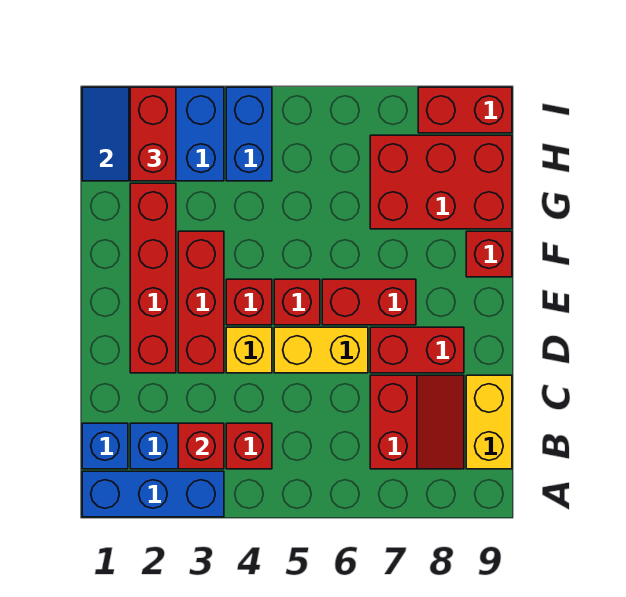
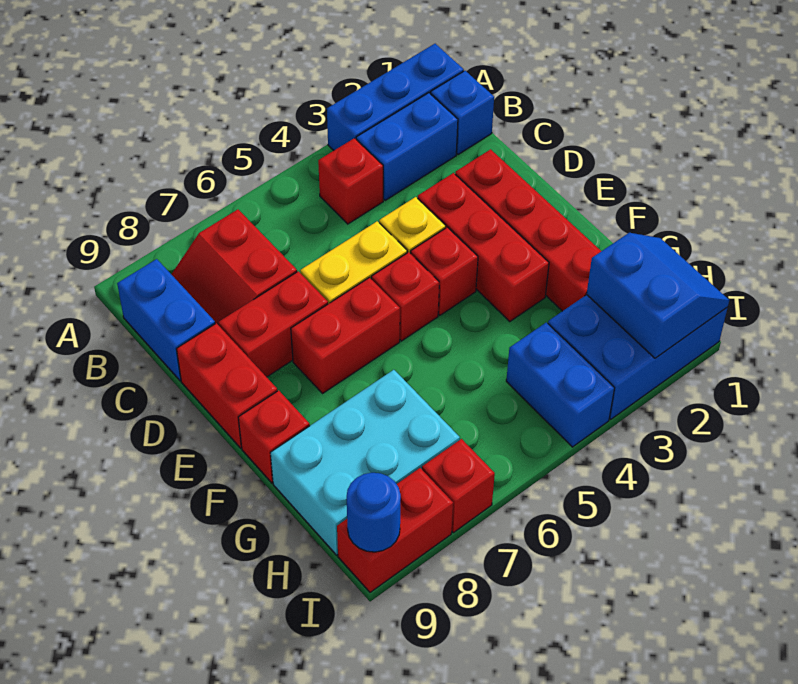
red 1x1 brick [178,423,224,469] -> red 1x1 brick moved to [422,439,495,533]
yellow 1x2 brick [466,375,512,469] -> blue 1x2 brick [117,259,215,381]
red 2x3 brick [370,135,512,229] -> cyan 2x3 brick [271,370,460,555]
red 1x2 brick [130,87,176,181] -> red 1x2 brick moved to [177,323,277,448]
none -> blue 1x1 round brick [347,473,401,552]

